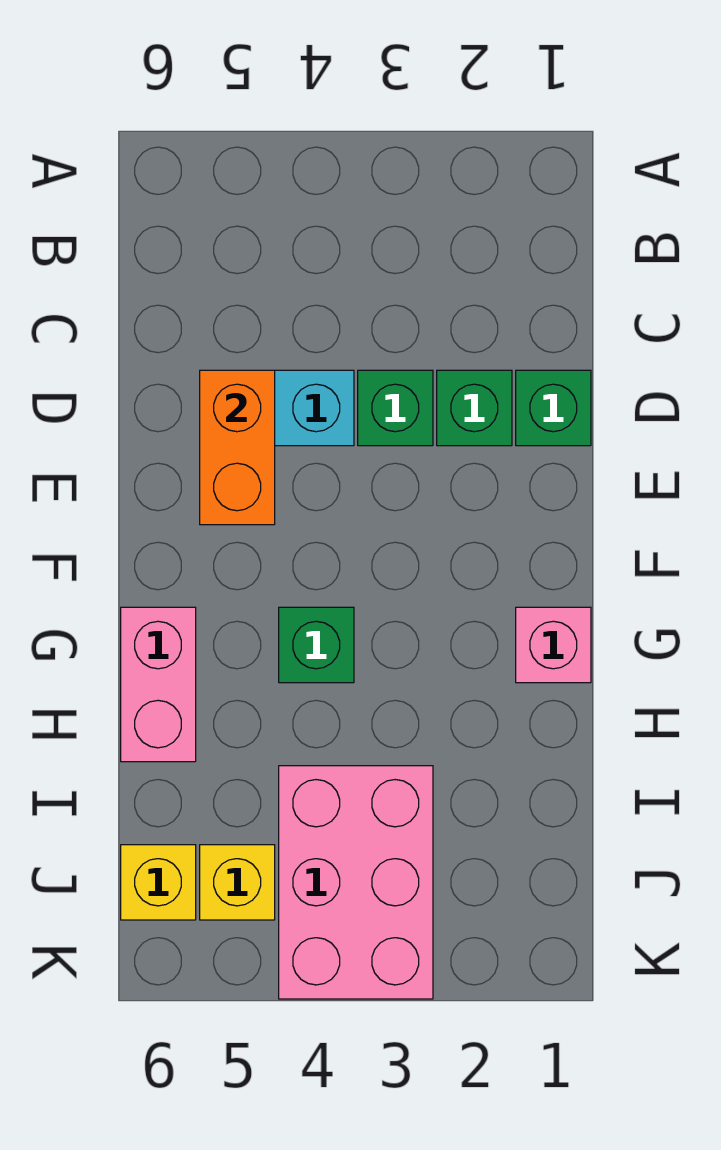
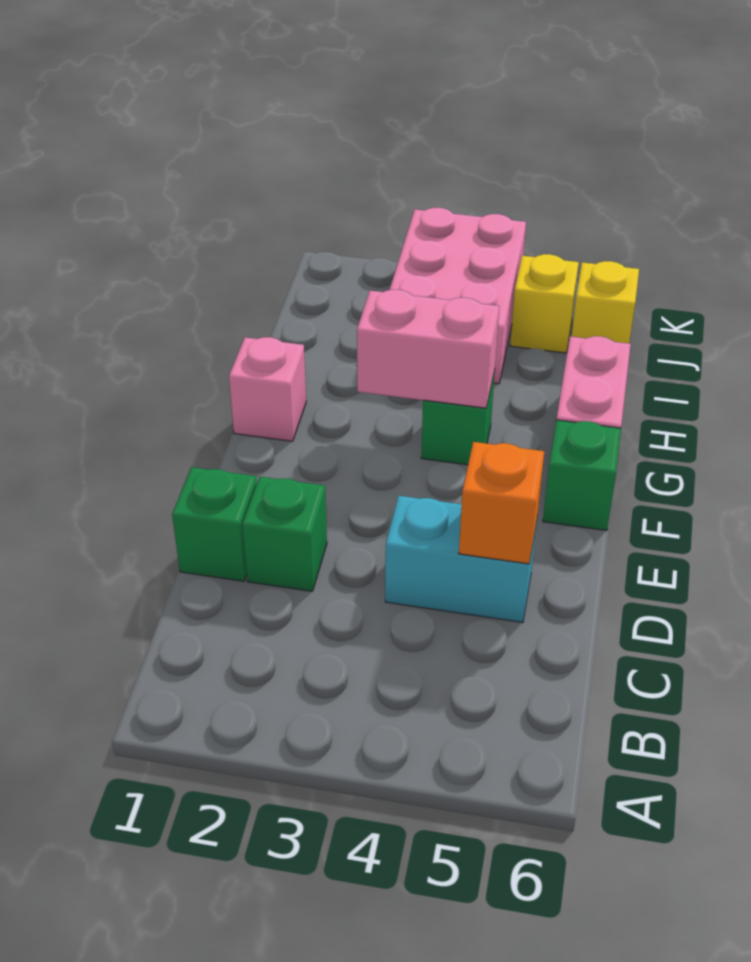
green 1x1 brick [358,370,433,446] -> green 1x1 brick moved to [543,420,621,530]
orange 1x2 brick [200,370,275,525] -> orange 1x1 brick [459,442,544,564]
none -> pink 1x2 brick [357,290,499,408]

